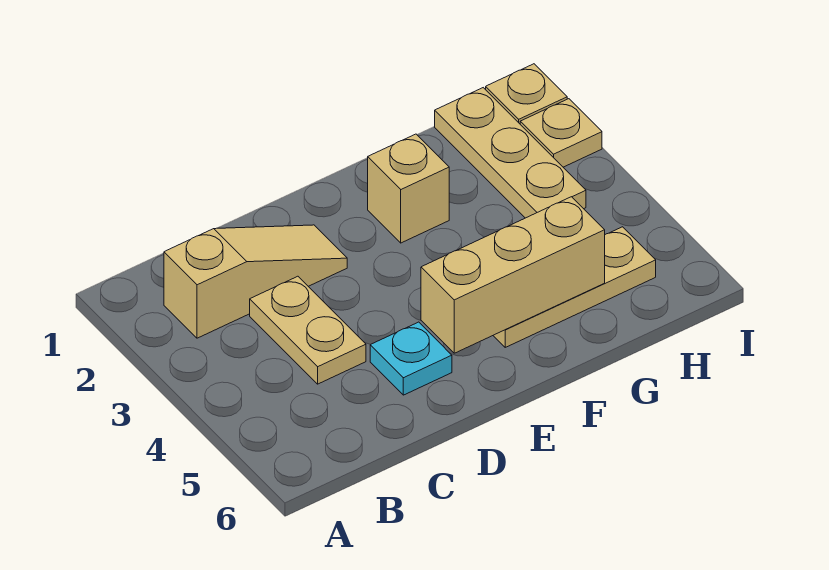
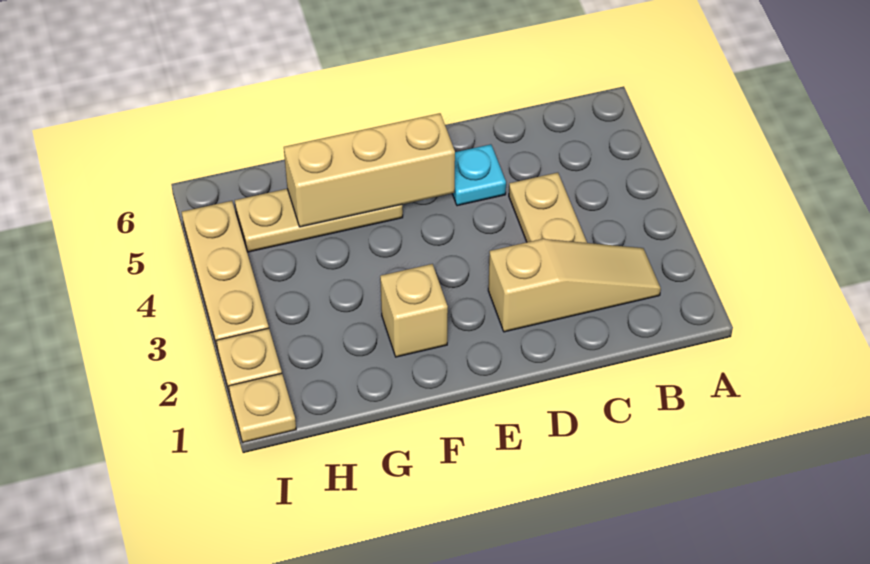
tan 1x3 slope [164,225,347,338] -> tan 1x3 slope turned to [488,239,661,332]
tan 1x3 plate [435,88,586,218] -> tan 1x3 plate moved to [182,201,269,350]

